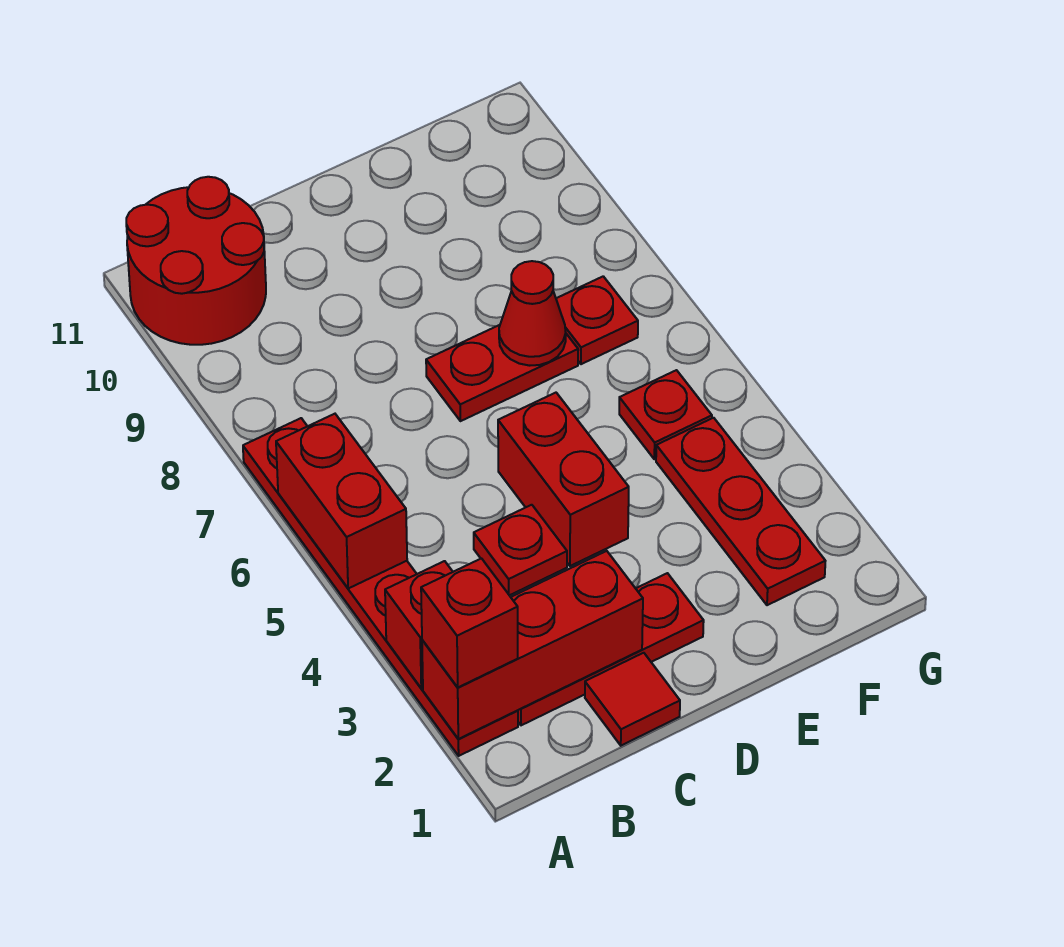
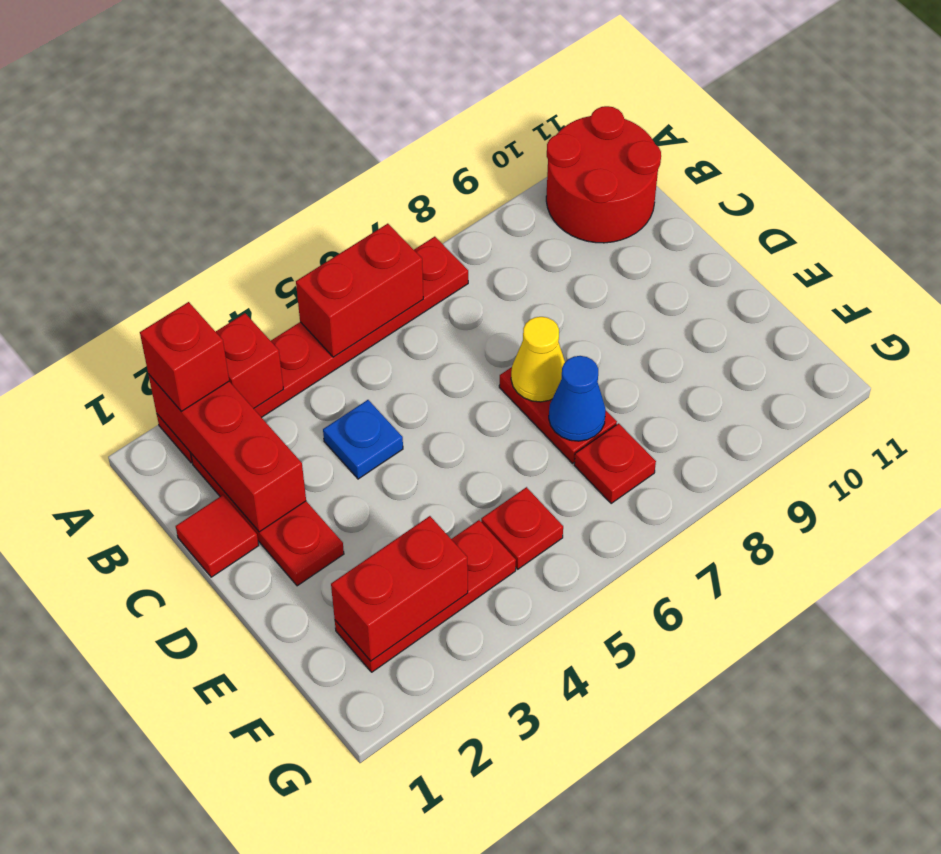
red 1x1 plate [474,505,567,595] -> blue 1x1 plate [323,400,403,479]
red 1x2 brick [498,393,629,566] -> red 1x2 brick moved to [331,516,468,661]
none -> yellow 1x1 cone [511,317,565,402]
red 1x1 cone [499,261,566,366] -> blue 1x1 cone [549,356,606,441]

